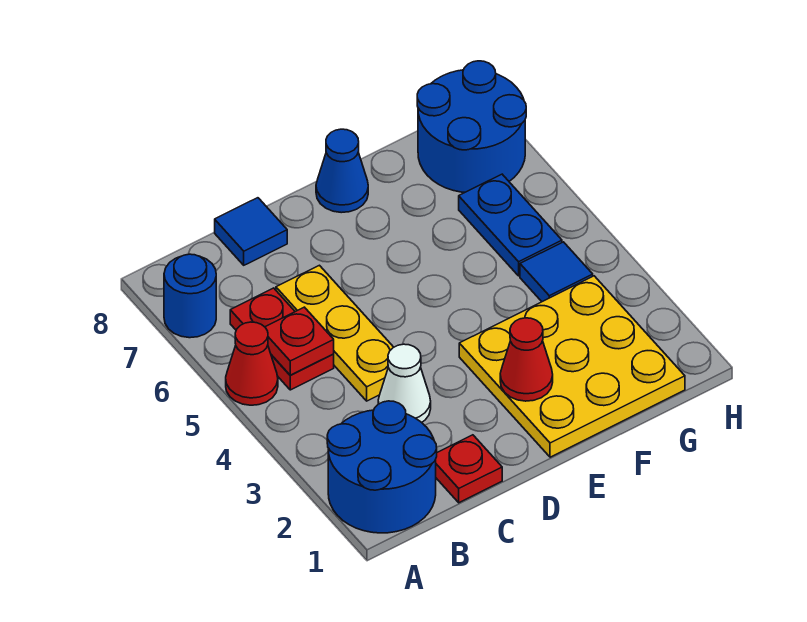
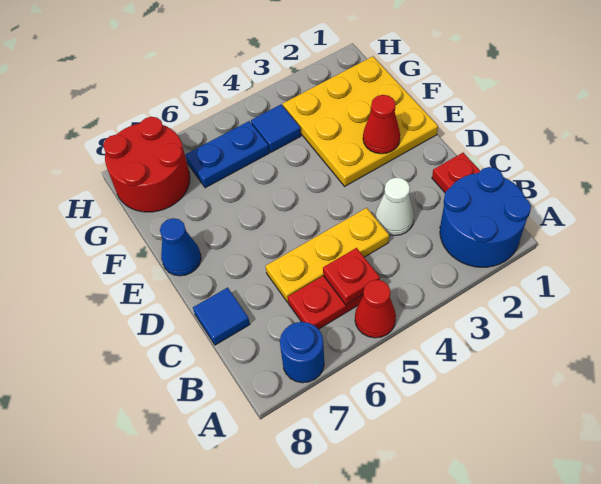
blue 2x2 round brick [417,61,526,192] -> red 2x2 round brick [103,117,190,212]

